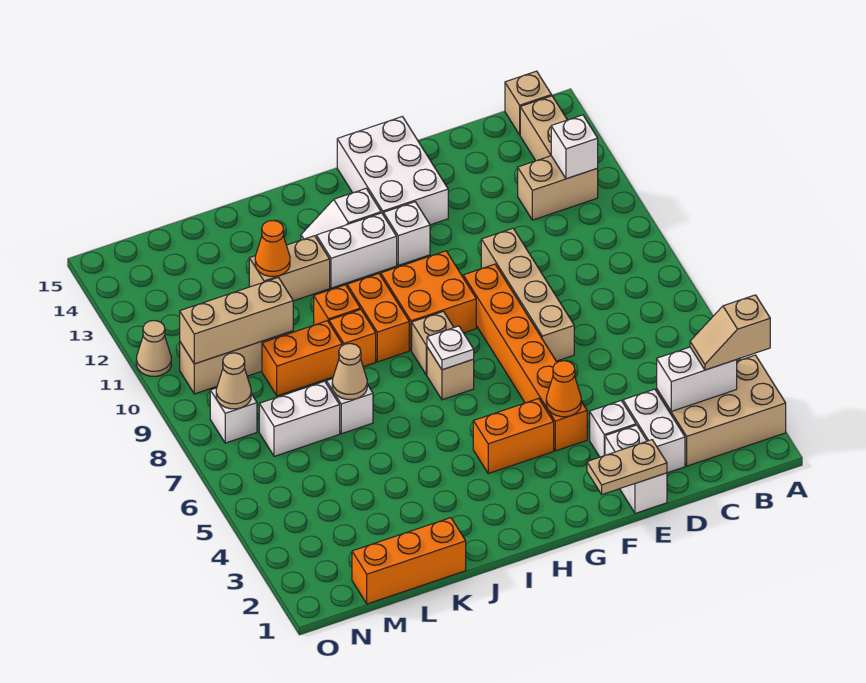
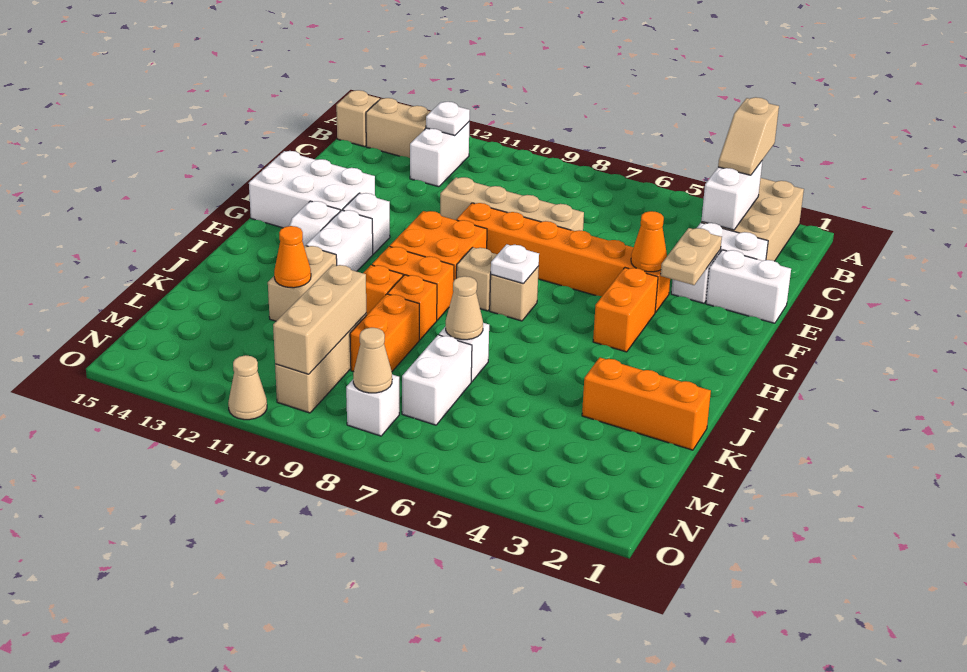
tan 1x2 brick [518,156,598,220] -> white 1x2 brick [410,122,469,187]
white 1x1 brick [551,115,598,179] -> white 1x1 plate [426,102,470,136]
tan 1x2 plate [587,440,667,494] -> tan 1x2 plate moved to [661,228,722,285]
orange 1x3 brick [352,518,466,604] -> orange 1x3 brick turned to [582,358,711,450]

